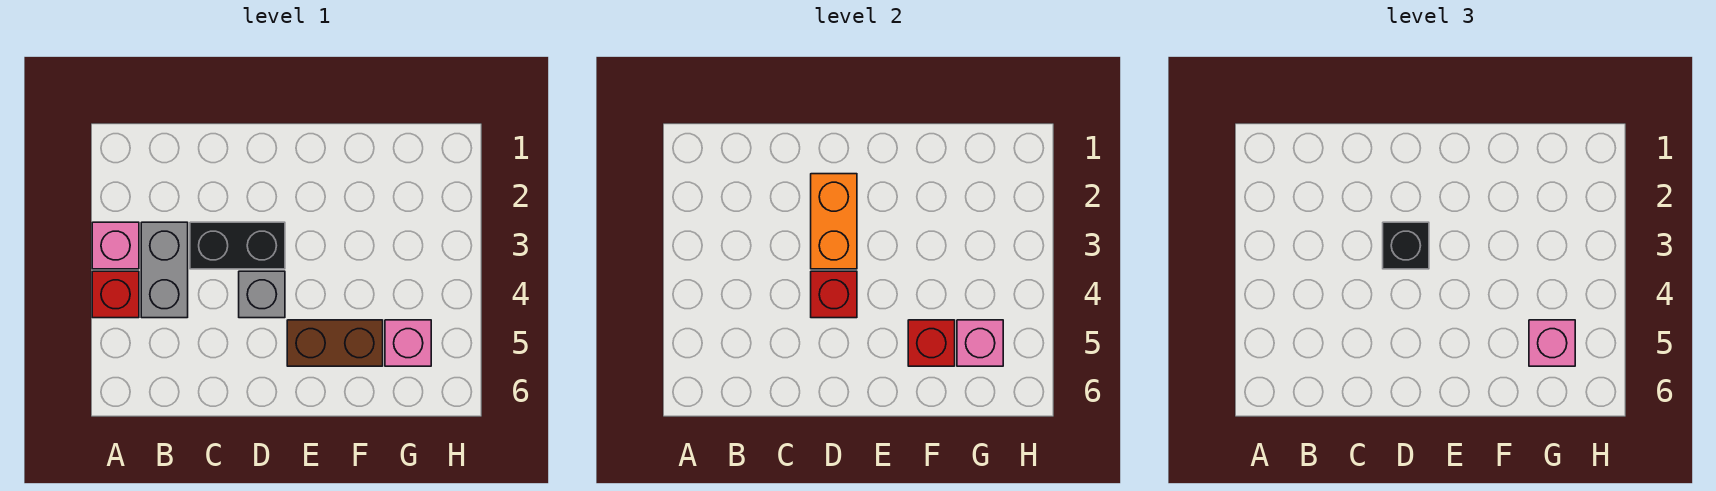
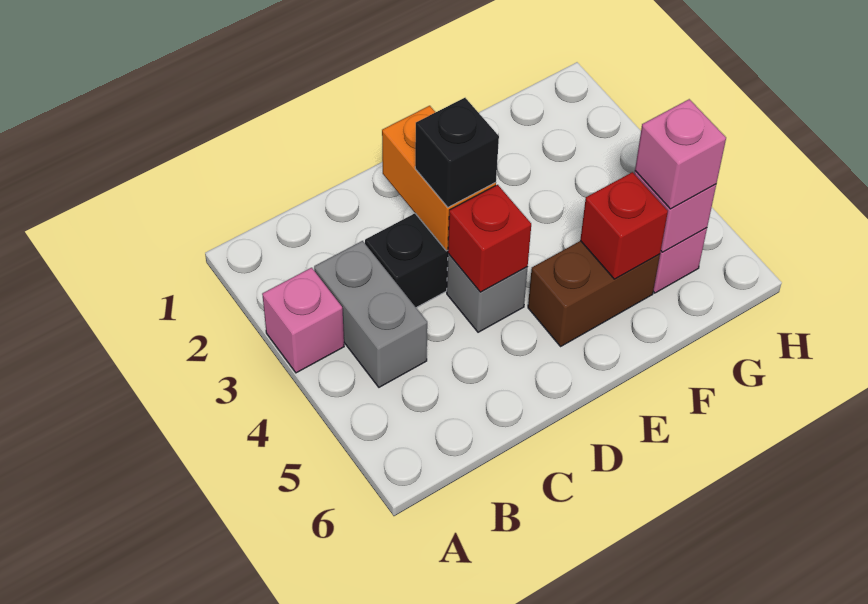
red 1x1 brick [92,271,139,318] -> none

